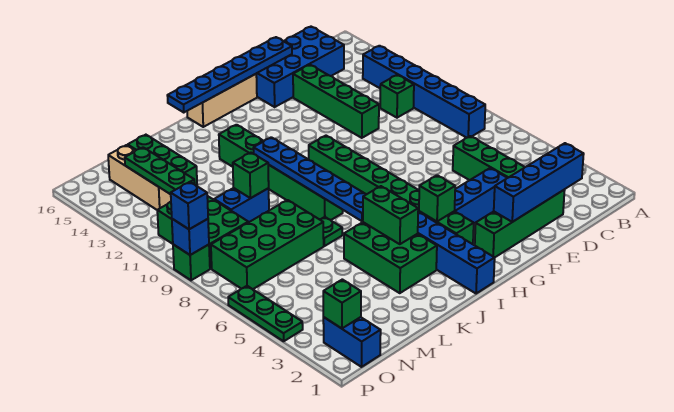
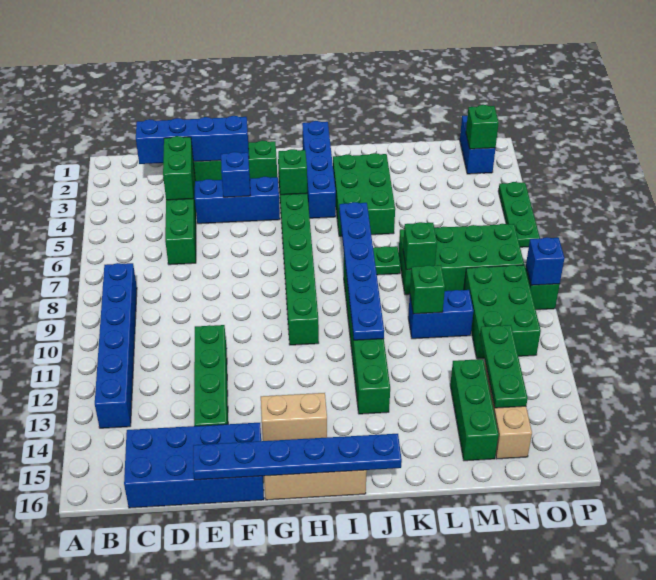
green 1x1 brick [380,75,414,118] -> green 1x1 brick moved to [403,222,437,270]
none -> tan 1x2 brick [261,393,327,441]
green 1x2 brick [363,186,418,244] -> green 1x2 brick moved to [163,136,194,200]
blue 1x1 brick [171,182,208,229] -> blue 1x1 brick moved to [221,152,250,197]

